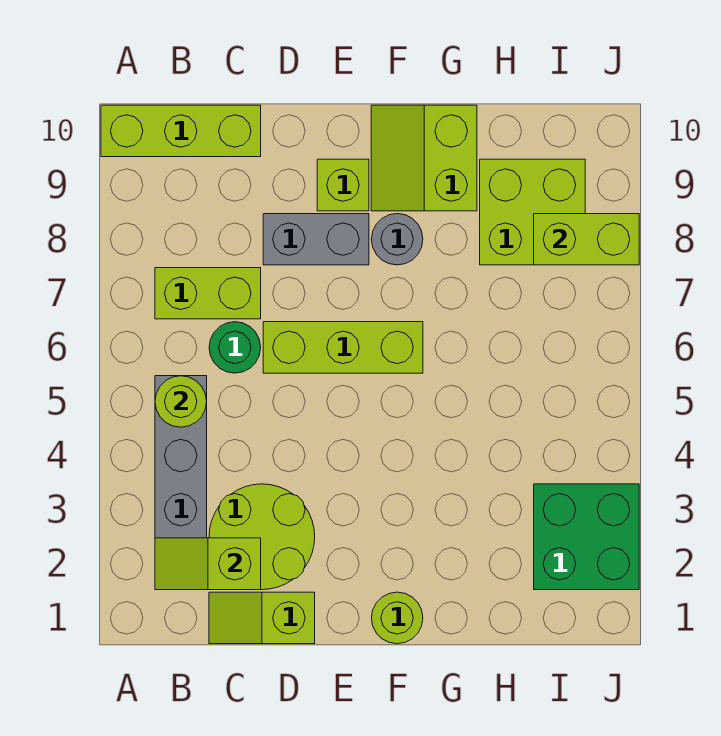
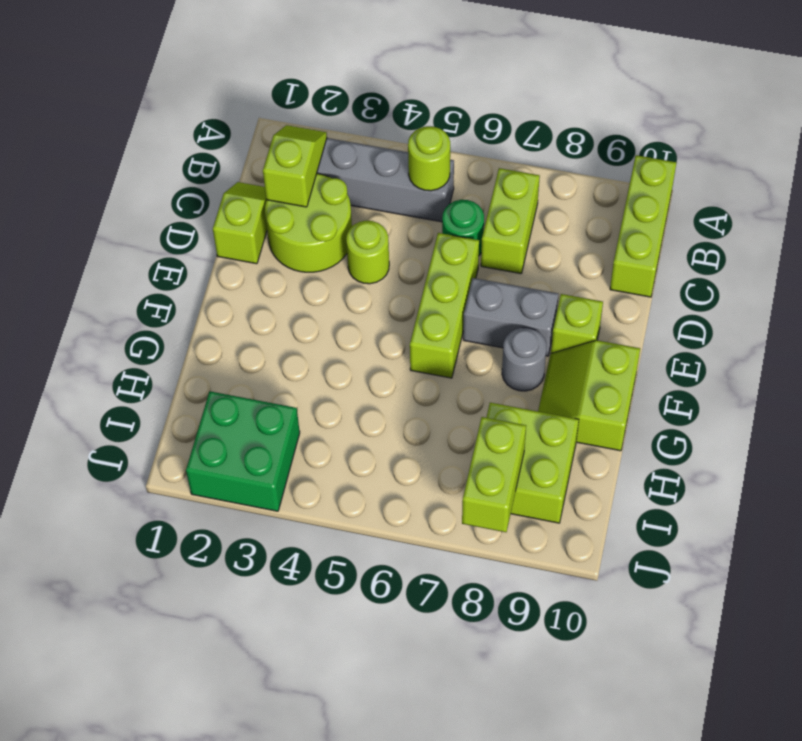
grey 1x2 brick [263,214,369,265] -> grey 1x2 brick turned to [463,278,559,356]
lime 1x1 round brick [372,592,423,644] -> lime 1x1 round brick moved to [346,221,389,284]
lime 2x2 slope [371,105,477,211] -> lime 2x2 slope turned to [538,340,640,451]

